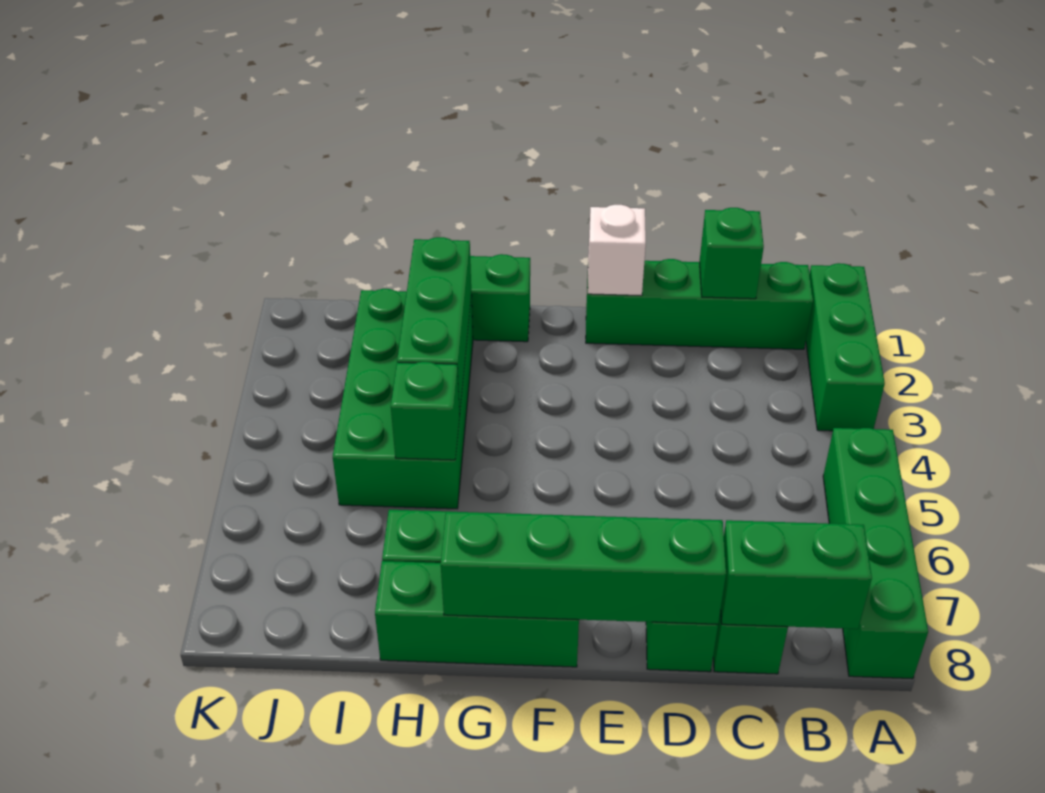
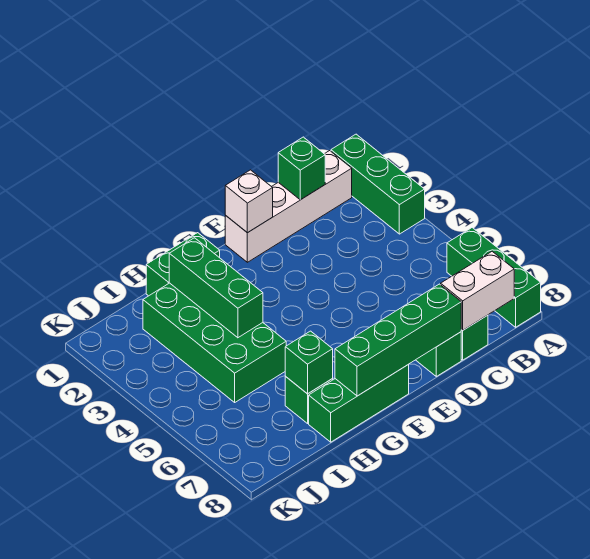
green 1x4 brick [823,428,928,679] -> green 1x3 brick [447,228,541,327]
green 1x4 brick [586,259,813,349] -> white 1x4 brick [225,151,352,262]
green 1x2 brick [721,520,872,629] -> white 1x2 brick [441,251,514,330]
green 1x1 brick [391,362,460,460] -> green 1x1 brick moved to [285,331,333,394]

